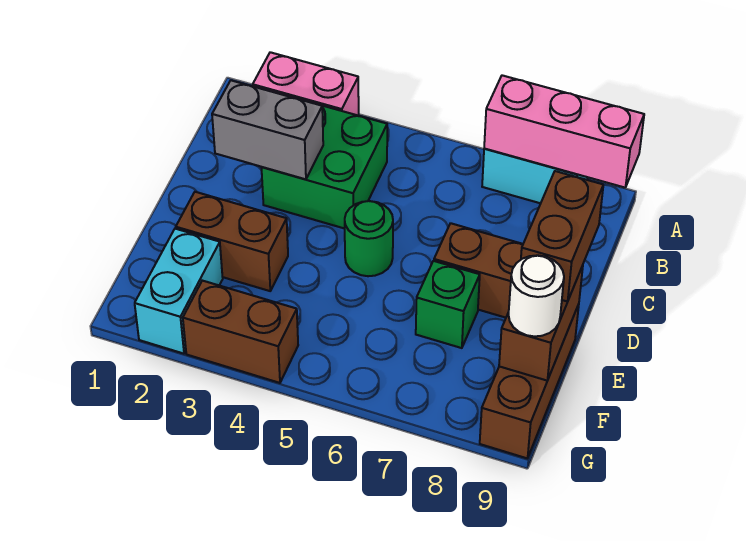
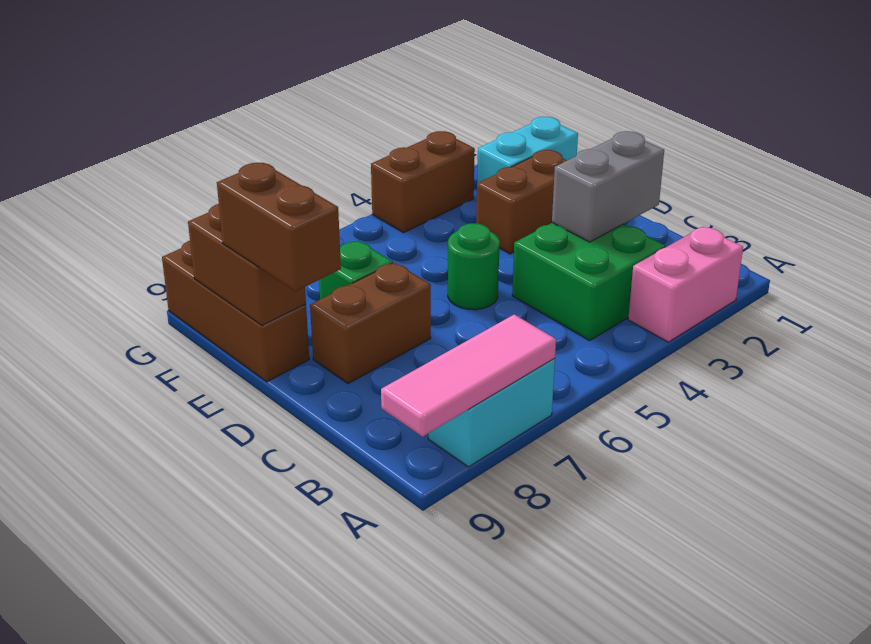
pink 1x3 brick [484,75,644,188] -> pink 1x3 tile [381,314,556,437]
cyan 1x2 brick [135,229,223,354] -> cyan 1x2 brick turned to [477,117,578,183]
white 1x1 round brick [509,255,564,336] -> none

